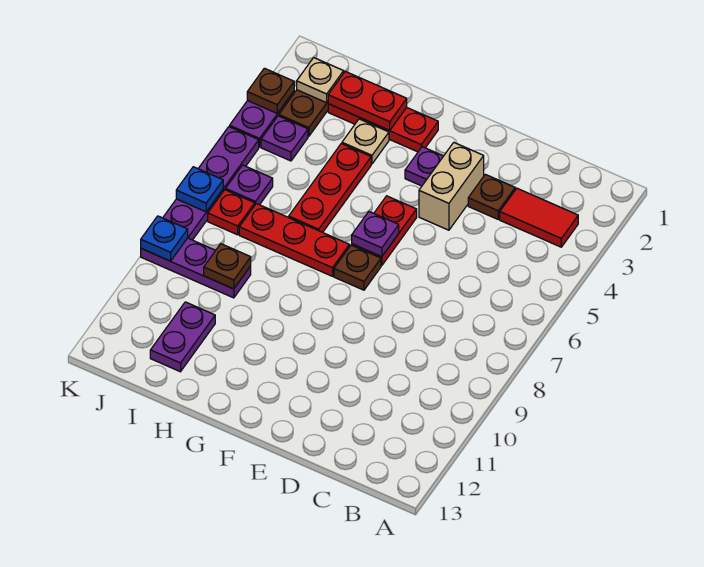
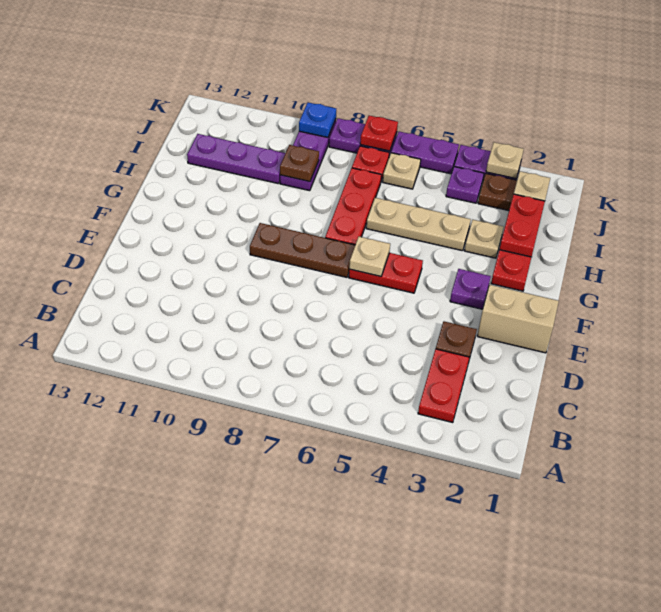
red 1x2 tile [500,188,578,247] -> red 1x2 plate [418,349,469,423]
tan 1x2 brick [419,143,484,230] -> tan 1x2 brick moved to [477,285,559,353]
purple 1x1 plate [352,212,399,257] -> tan 1x1 plate [349,237,390,276]
brown 1x1 plate [334,245,381,290] -> brown 1x3 plate [250,223,355,277]
red 1x3 plate [289,144,371,232] -> tan 1x3 plate [366,198,471,251]
purple 1x2 plate [150,302,215,372] -> purple 1x3 plate [187,134,285,184]
purple 1x1 plate [226,165,273,205] -> tan 1x1 plate [383,153,421,189]
brown 1x1 plate [247,68,294,113] -> tan 1x1 plate [486,142,524,179]
blue 1x1 plate [176,167,223,212] -> red 1x1 plate [360,116,398,151]

